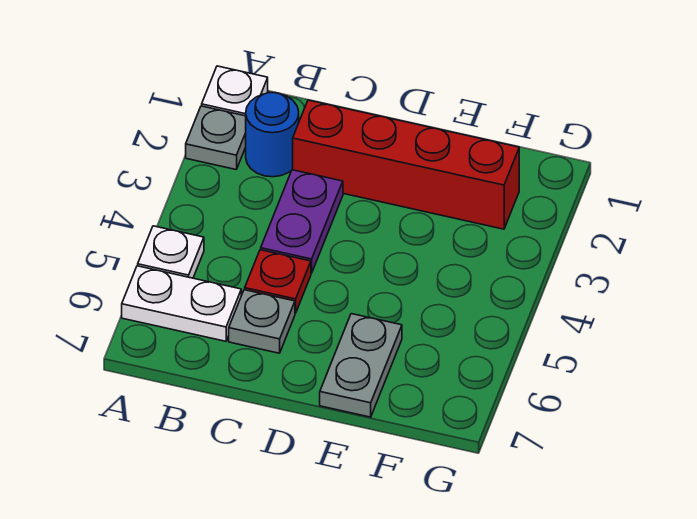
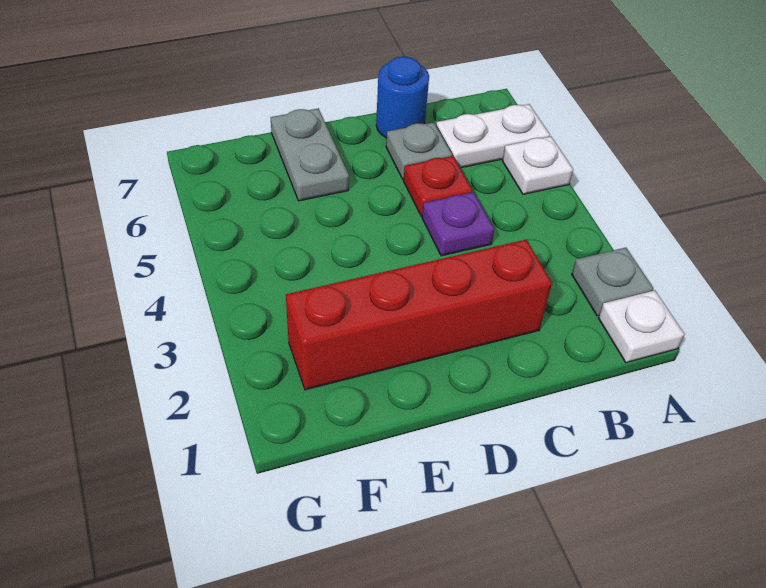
blue 1x1 round brick [246,93,299,177] -> blue 1x1 round brick moved to [376,57,429,138]
purple 1x2 plate [261,170,343,273] -> purple 1x1 plate [422,192,494,256]

